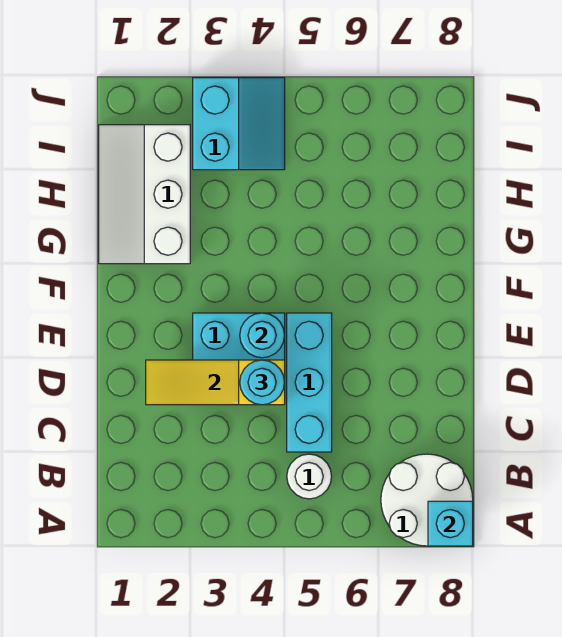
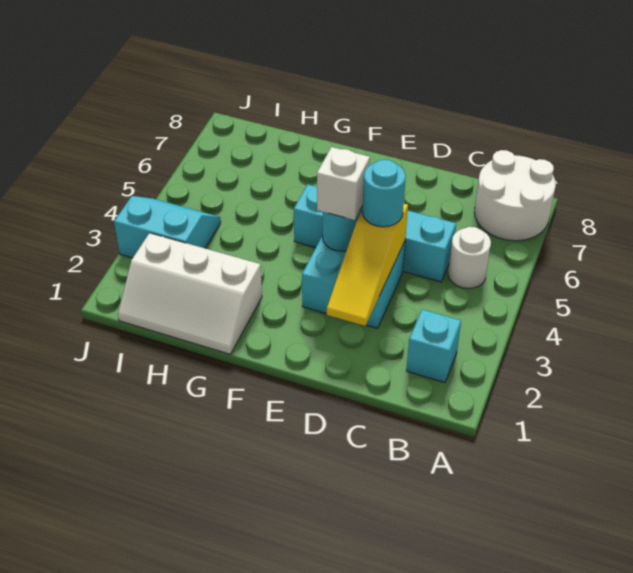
cyan 1x1 brick [428,501,473,546] -> cyan 1x1 brick moved to [406,310,461,383]
cyan 1x3 brick [287,313,332,452] -> cyan 1x4 brick [294,184,456,282]
none -> white 1x1 brick [317,147,370,220]

